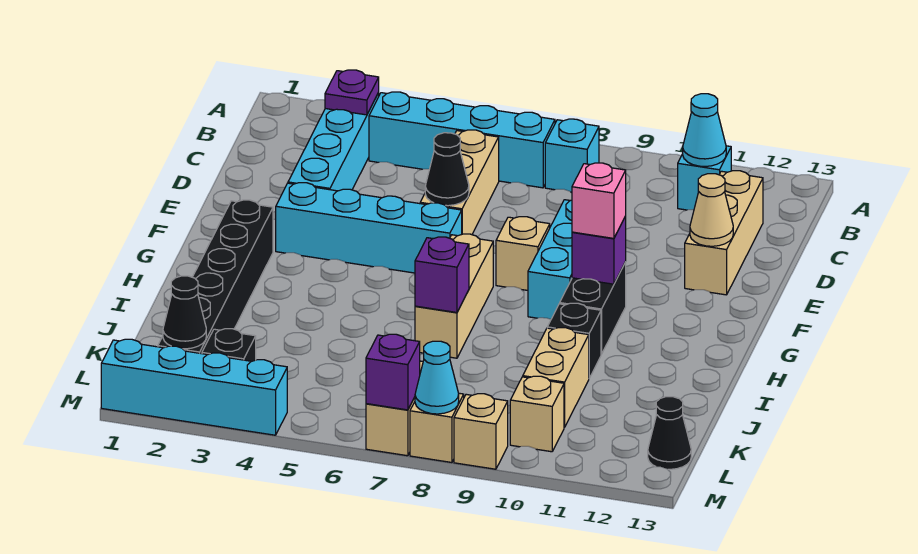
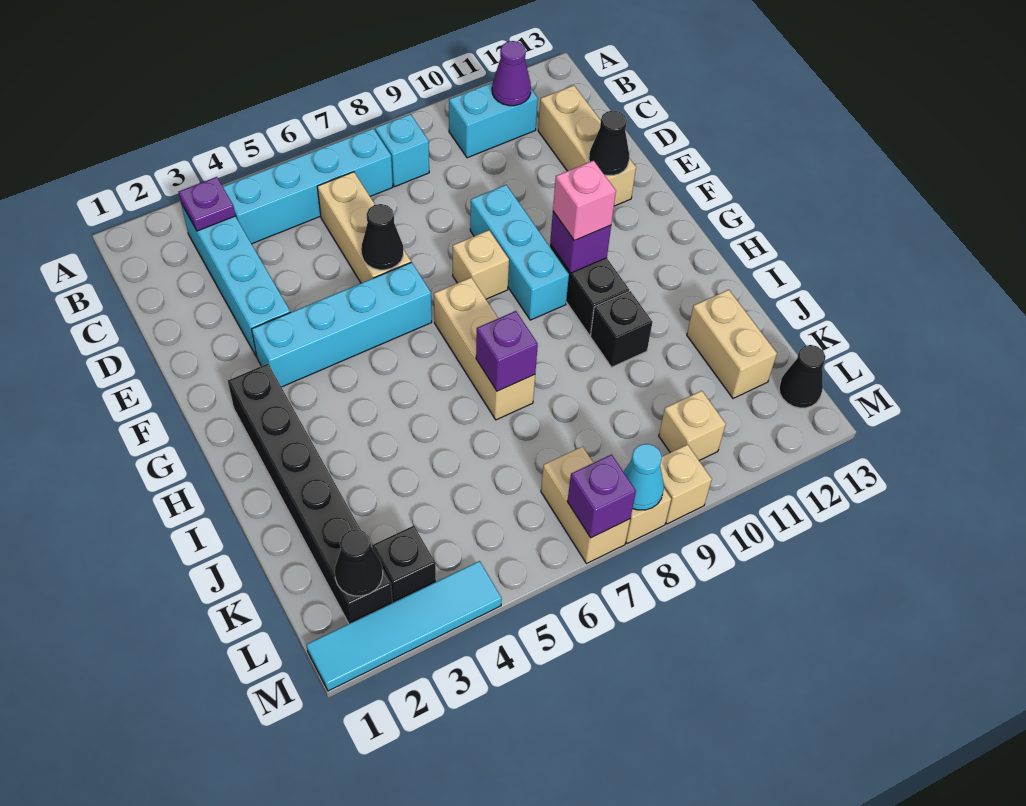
cyan 1x1 brick [678,146,731,210] -> cyan 1x2 brick [449,83,538,158]
cyan 1x1 cone [683,94,726,167] -> purple 1x1 cone [492,41,531,106]
tan 1x1 cone [690,174,733,246] -> black 1x1 cone [589,111,629,175]
tan 1x2 brick [523,328,589,427] -> tan 1x2 brick moved to [687,290,777,398]
cyan 1x4 brick [101,339,287,435] -> cyan 1x4 tile [306,561,502,691]

